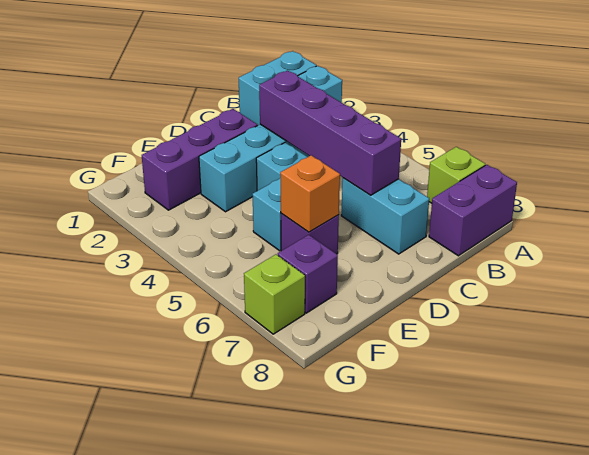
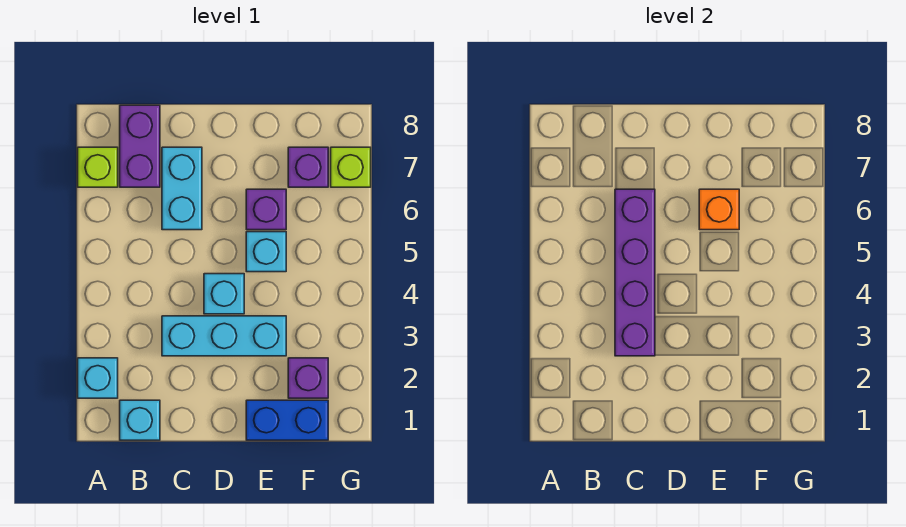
cyan 1x2 brick [239,51,316,126] -> cyan 1x1 brick [120,400,160,440]
purple 1x2 brick [429,165,517,256] -> purple 1x2 brick turned to [120,105,160,187]
purple 1x3 brick [142,109,257,210] -> purple 1x1 brick [288,358,328,398]
none -> blue 1x2 brick [246,400,328,440]

